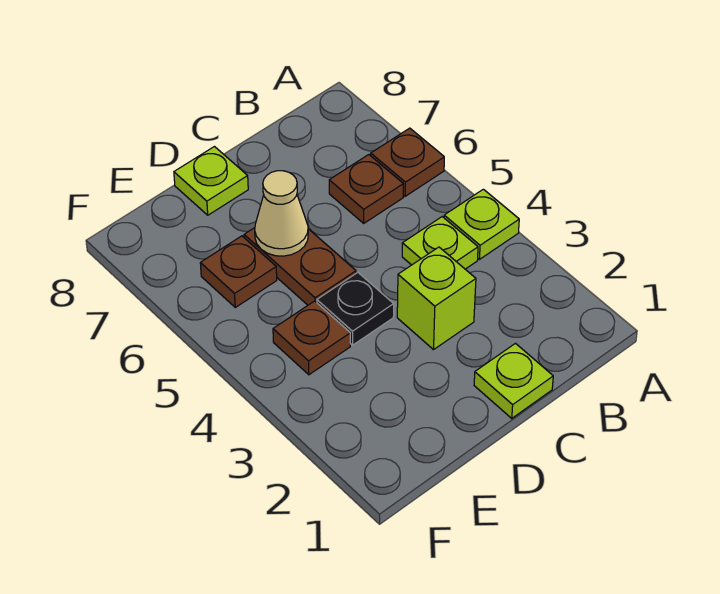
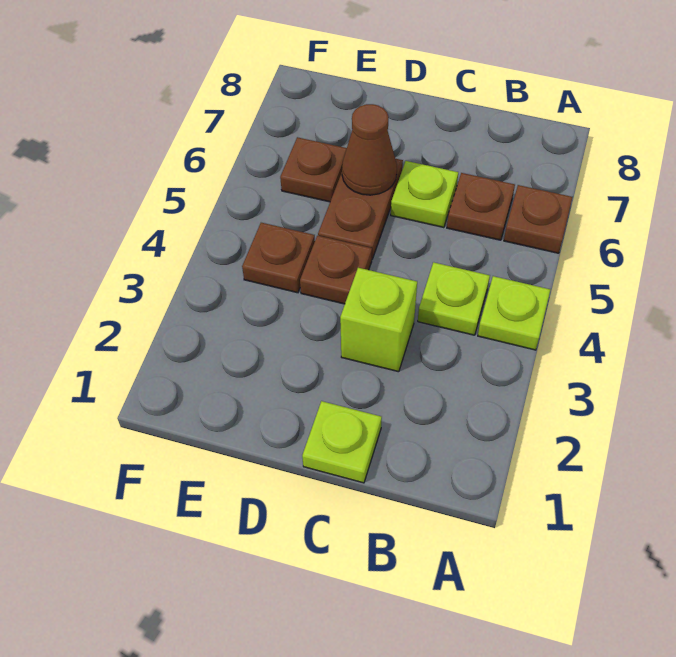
black 1x1 plate [317,273,394,345] -> brown 1x1 plate [300,236,372,304]
tan 1x1 cone [255,171,308,256] -> brown 1x1 cone [342,104,397,195]
lime 1x1 plate [174,147,248,215] -> lime 1x1 plate moved to [391,161,458,228]

